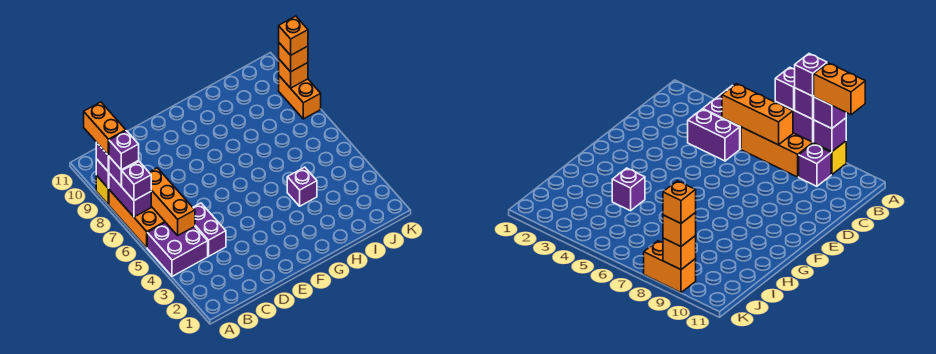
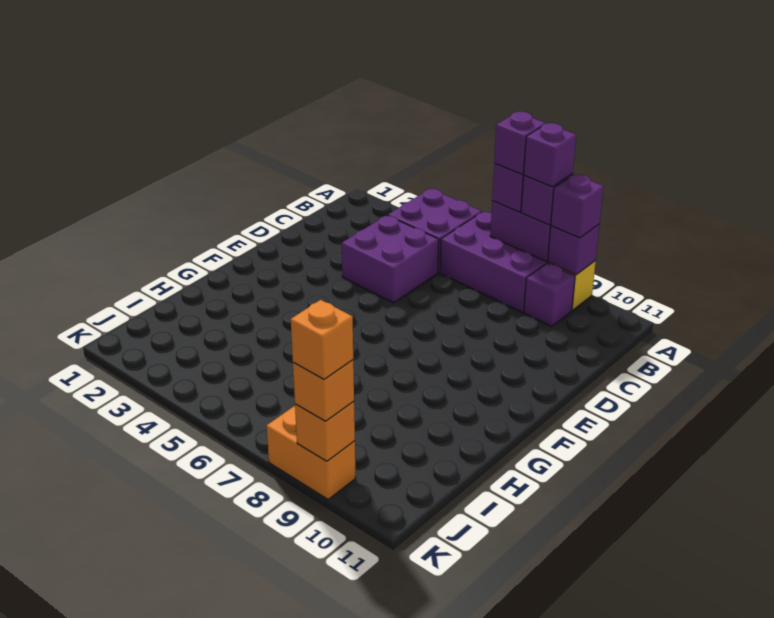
orange 2x3 brick [109,190,165,248] -> purple 2x3 brick [440,212,548,312]
orange 1x2 brick [84,102,126,156] -> none
orange 1x3 brick [149,168,195,235] -> none
purple 1x2 brick [193,203,226,256] -> purple 2x2 brick [342,215,439,303]
purple 1x1 brick [287,167,317,206] -> purple 1x1 brick moved to [494,112,546,174]

